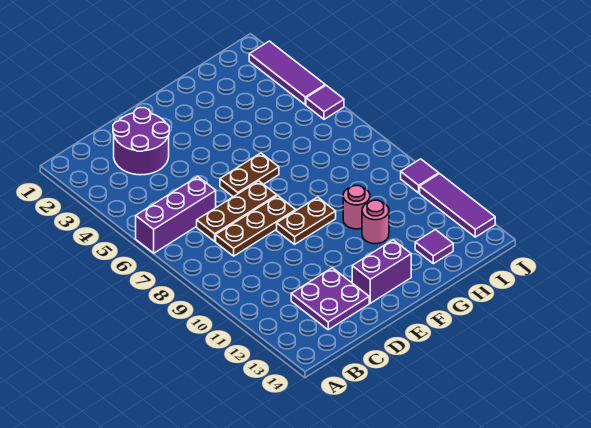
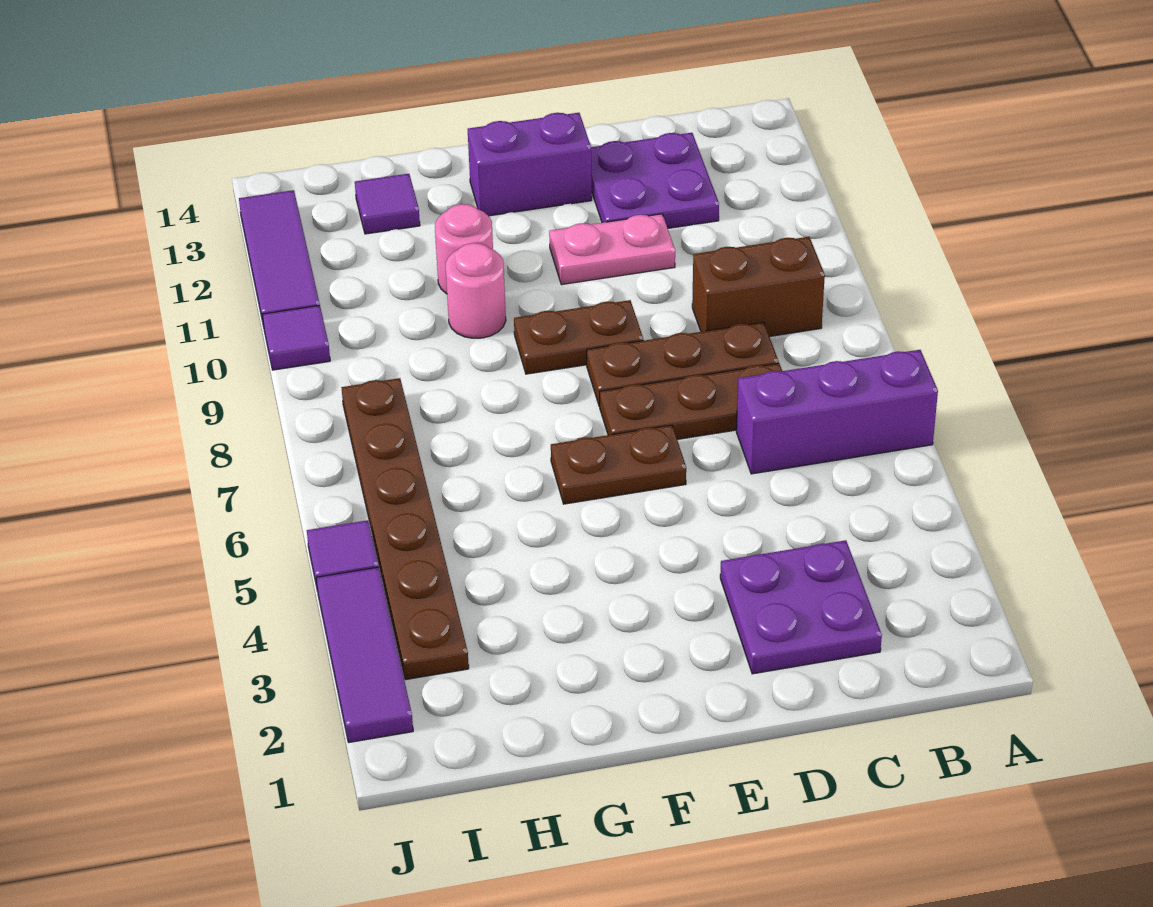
none -> brown 1x2 brick [692,237,825,337]
purple 2x2 round brick [113,107,169,175] -> purple 2x2 plate [720,540,882,674]
none -> pink 1x2 plate [549,214,675,285]
none -> brown 1x6 plate [341,378,469,680]

